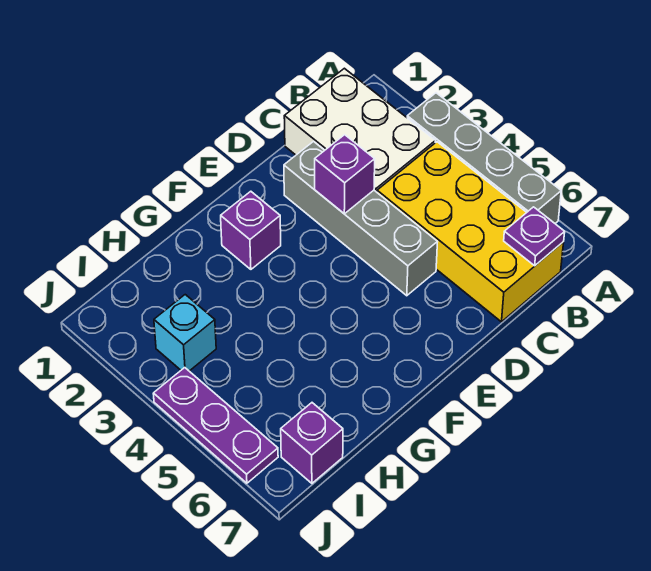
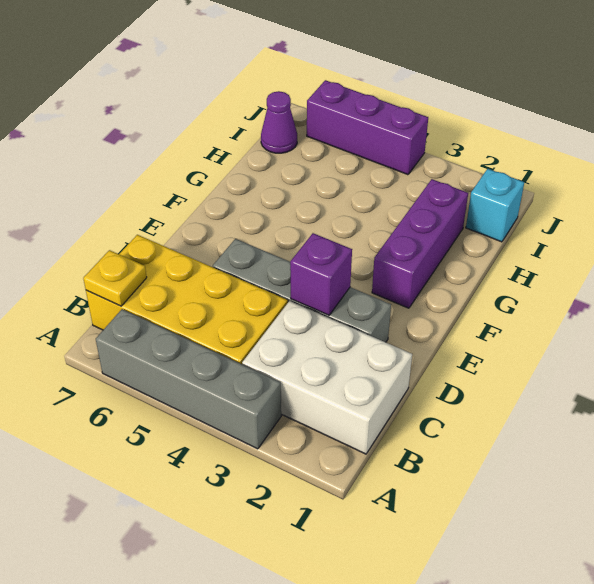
purple 1x1 plate [504,207,565,266] -> yellow 1x1 plate [83,250,147,306]
purple 1x1 brick [221,191,281,269] -> purple 1x3 brick [372,179,468,308]
cyan 1x1 brick [154,295,216,371] -> cyan 1x1 brick moved to [466,169,524,242]
purple 1x1 brick [281,403,343,483] -> purple 1x1 cone [261,91,297,153]
purple 1x3 plate [153,368,278,483] -> purple 1x3 brick [307,80,428,175]

